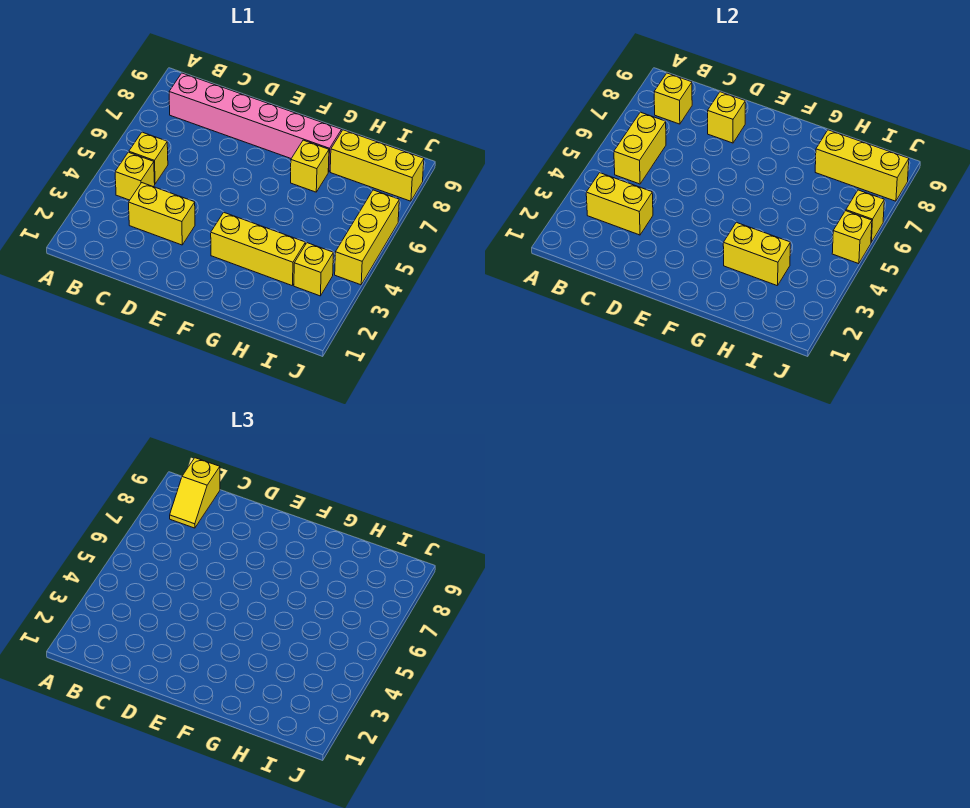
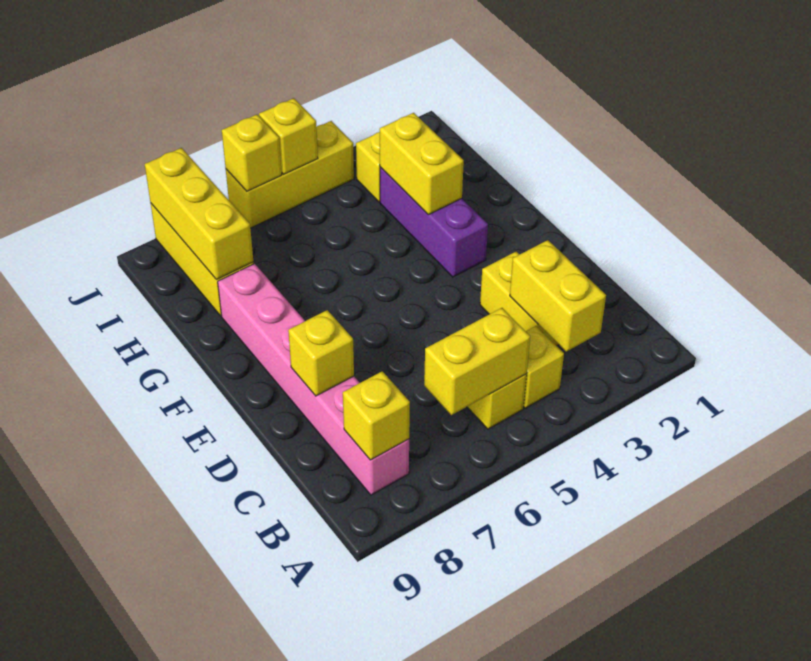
yellow 1x2 slope [170,458,220,528] -> none
yellow 1x3 brick [211,213,305,286] -> purple 1x3 brick [380,167,488,277]
yellow 1x1 brick [291,140,329,192] -> none

